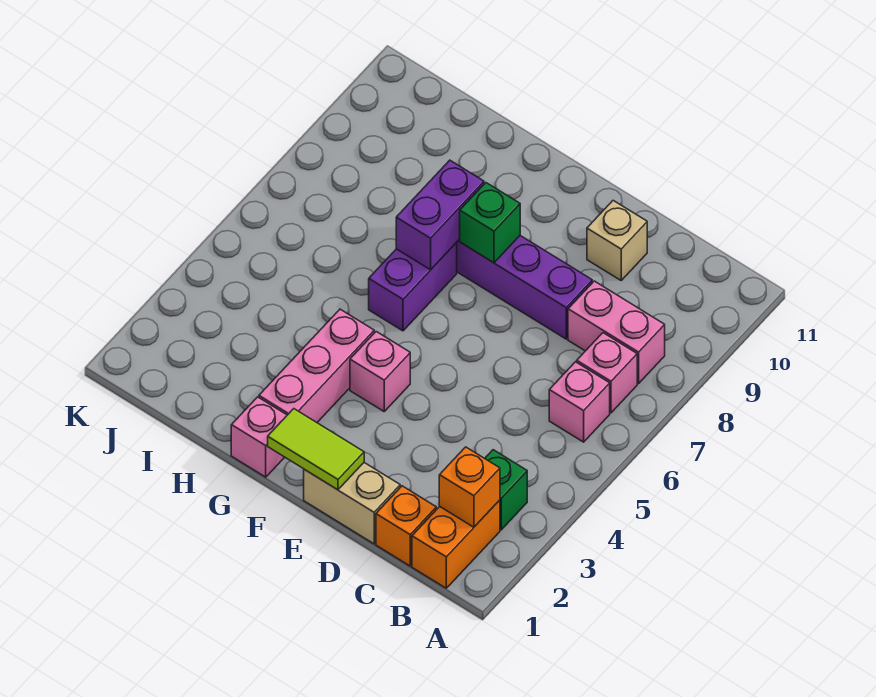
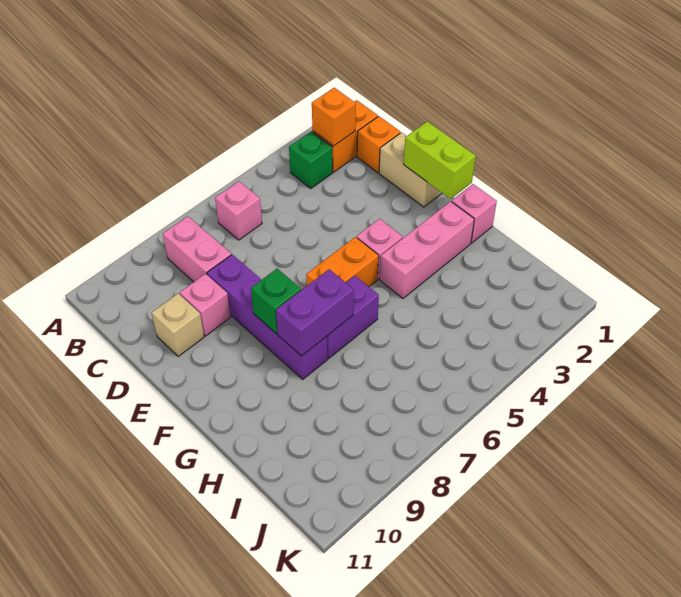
pink 1x1 brick [577,333,637,413] -> pink 1x1 brick moved to [180,274,231,336]
lime 1x2 tile [268,409,364,490] -> lime 1x2 brick [404,121,476,199]
none -> orange 1x2 brick [306,237,379,286]

